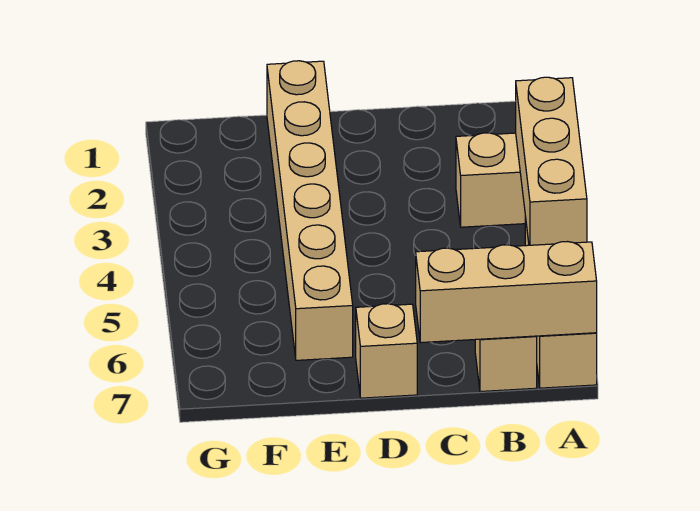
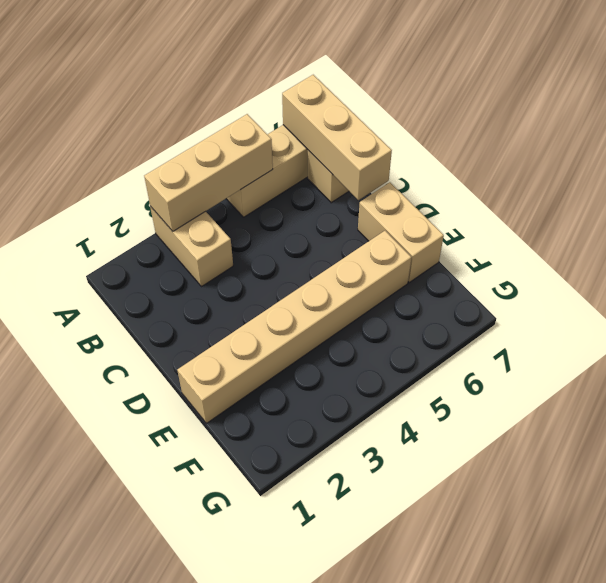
tan 1x1 brick [356,304,417,398] -> tan 1x2 brick [358,182,444,282]

